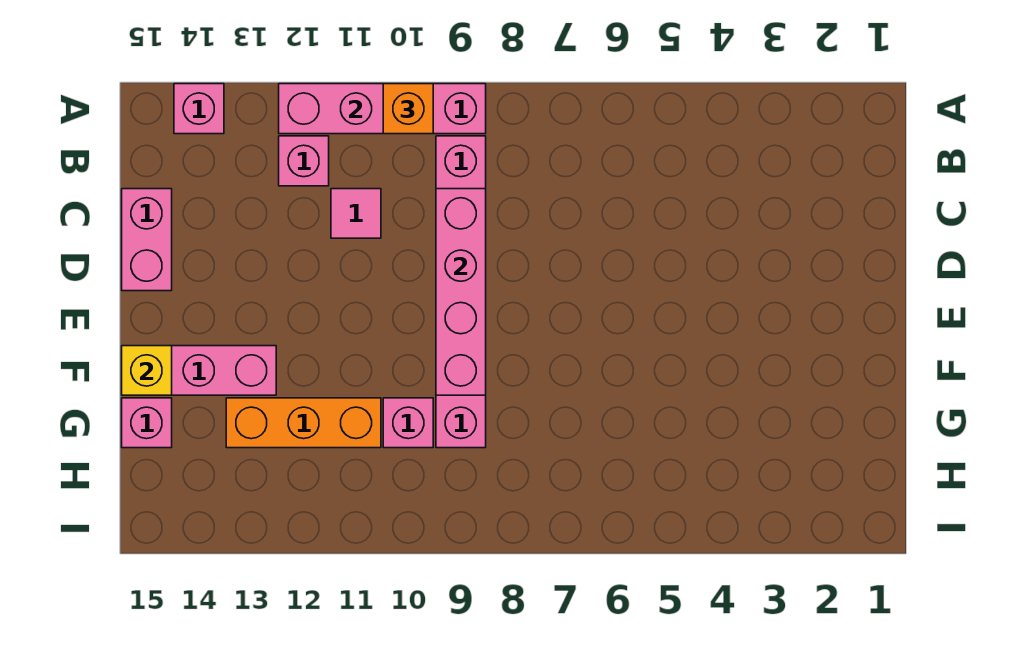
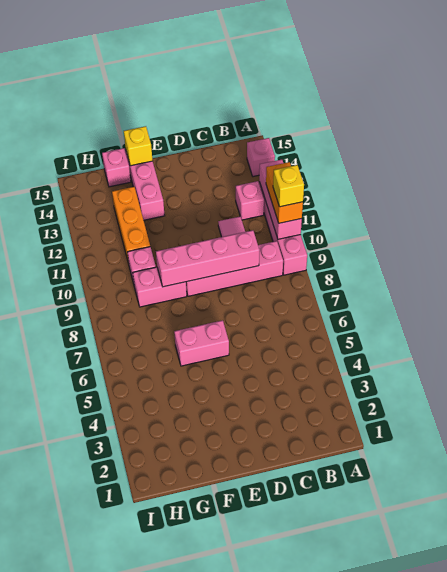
orange 1x1 brick [383,84,433,134] -> orange 1x2 brick [266,162,303,223]
none -> yellow 1x1 brick [273,165,304,207]
pink 1x2 brick [122,189,172,291] -> pink 1x2 brick moved to [174,320,229,366]

